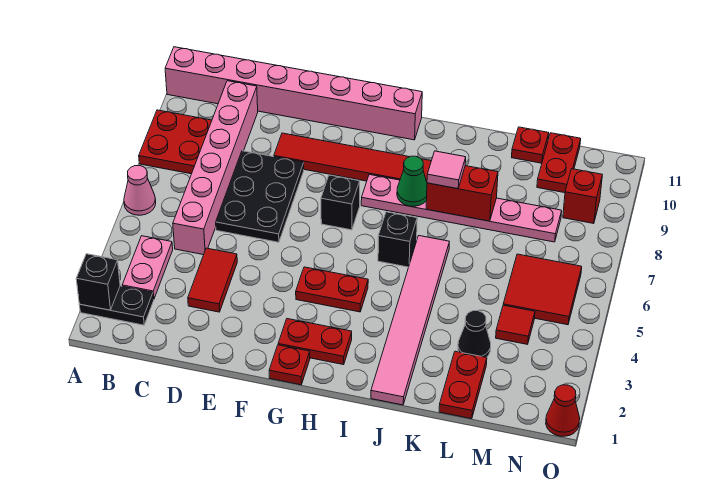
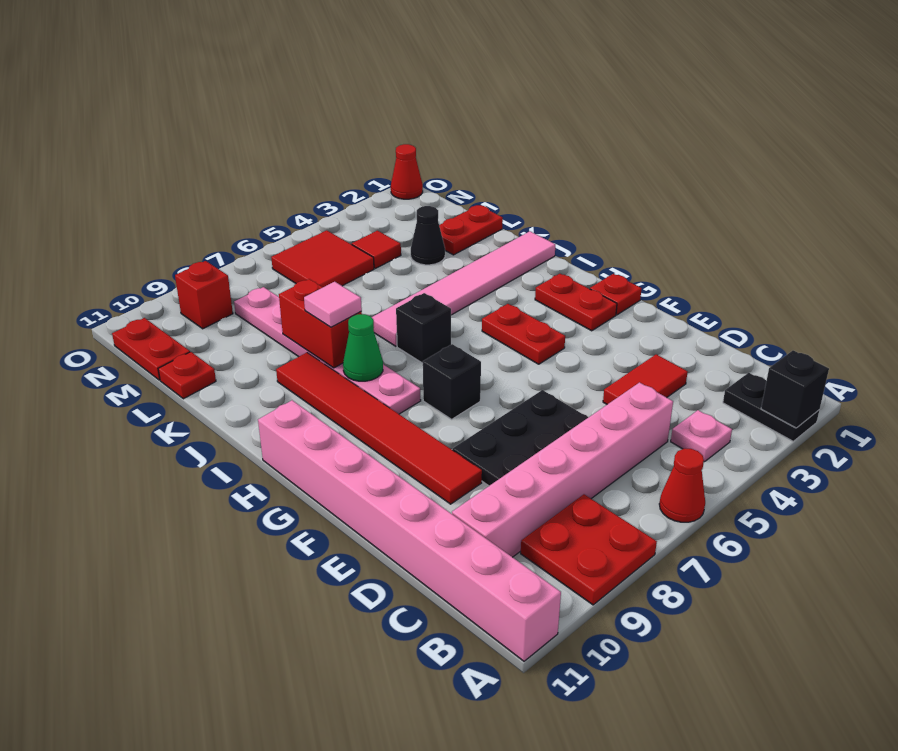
pink 1x1 cone [124,166,156,215] -> red 1x1 cone [659,449,705,522]
pink 1x2 plate [122,236,173,299] -> pink 1x1 plate [671,410,732,462]
red 1x2 plate [537,133,581,193] -> red 1x2 plate turned to [112,318,190,380]

